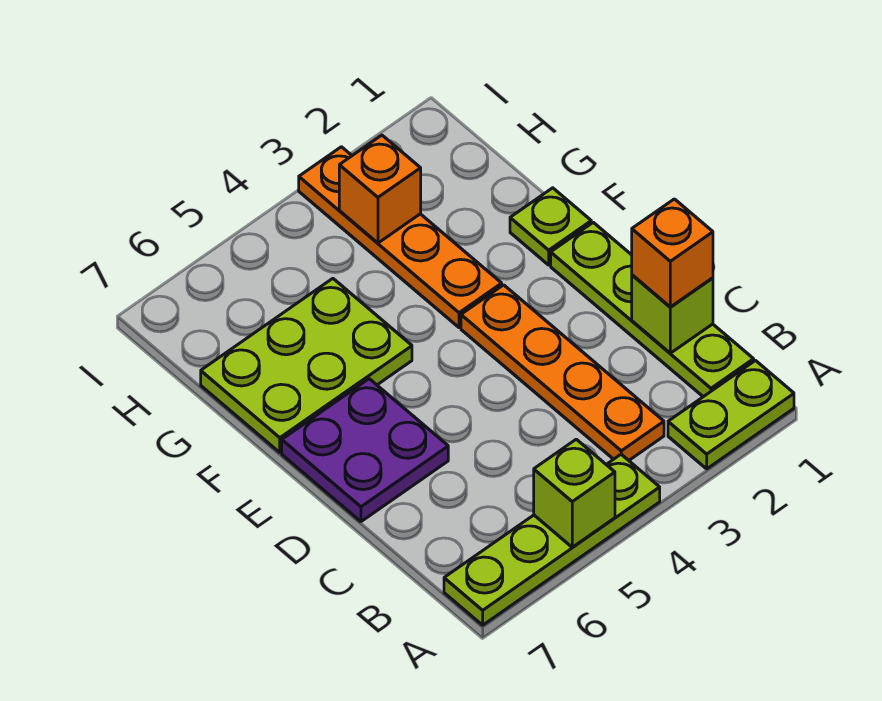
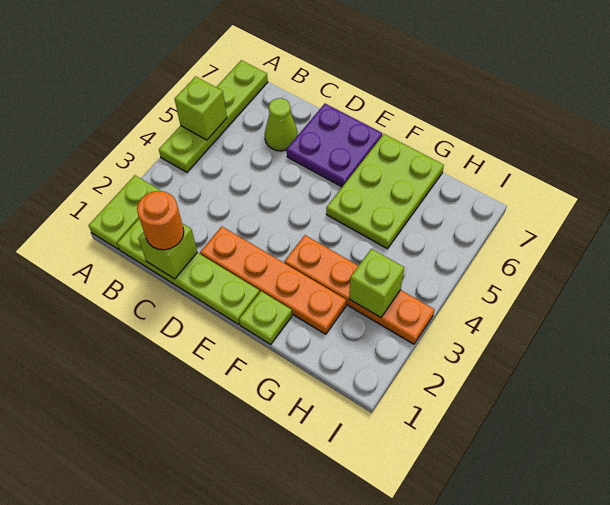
orange 1x4 plate [461,285,664,460] -> orange 1x4 plate moved to [200,227,346,334]
orange 1x1 brick [632,199,713,307] -> orange 1x1 round brick [137,191,184,250]
none -> lime 1x1 cone [265,98,298,151]
orange 1x1 brick [339,135,421,243] -> lime 1x1 brick [349,249,404,318]

